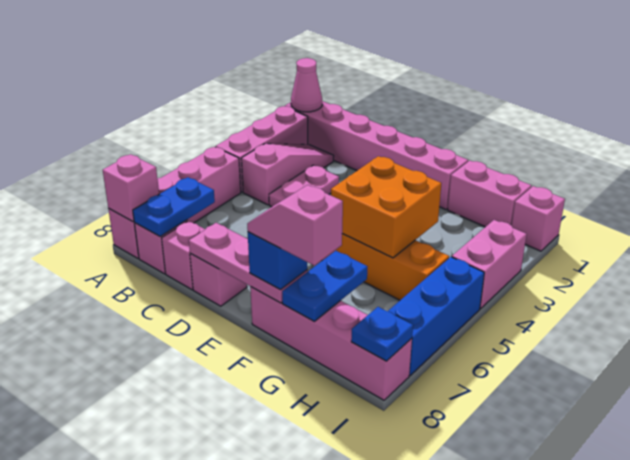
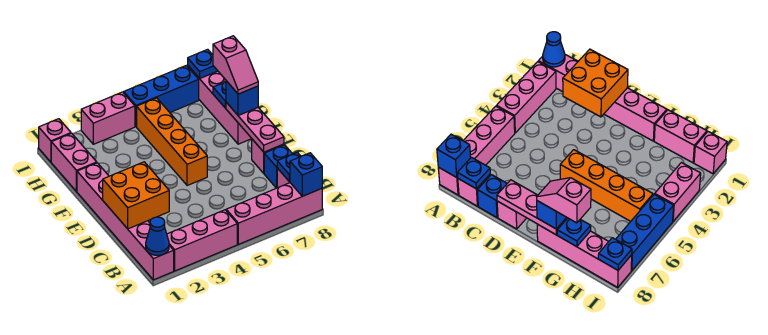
pink 1x1 cone [291,58,322,112] -> blue 1x1 cone [146,217,169,255]
pink 1x1 brick [103,154,159,222] -> blue 1x1 brick [290,153,322,196]
pink 1x3 slope [241,144,334,205] -> none
blue 1x2 plate [133,177,215,237] -> blue 1x1 plate [277,152,301,182]
pink 1x2 plate [269,165,339,207] -> none
pink 1x1 brick [162,221,205,290] -> blue 1x1 brick [264,145,292,188]
orange 2x2 brick [331,156,441,258] -> orange 2x2 brick moved to [103,162,169,229]
blue 1x2 plate [282,251,367,321] -> blue 1x1 plate [213,82,226,108]

